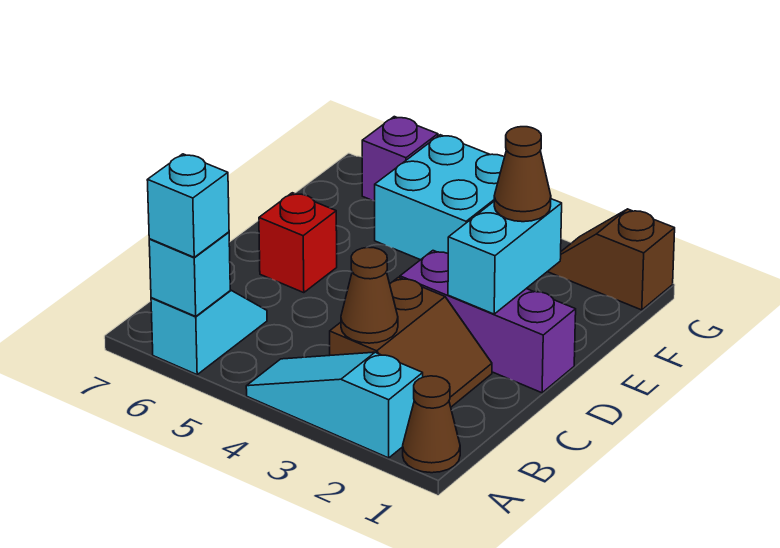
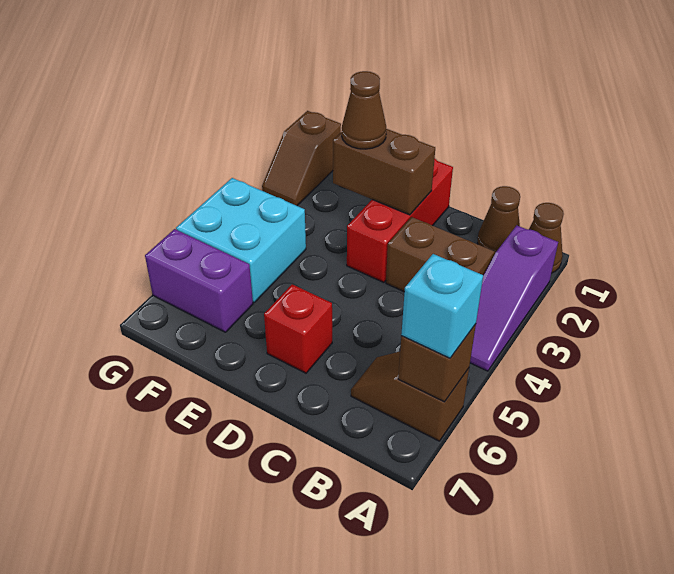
cyan 1x3 slope [246,352,423,458] -> purple 1x3 slope [470,226,558,371]
cyan 1x2 slope [151,290,267,375] -> brown 1x2 slope [351,352,469,441]
cyan 1x1 brick [149,232,230,316] -> brown 1x1 brick [398,324,476,402]
brown 1x1 cone [341,247,398,343] -> brown 1x1 cone moved to [478,186,520,252]
purple 1x3 brick [400,251,576,393] -> red 1x3 brick [347,159,453,282]
cyan 1x2 brick [448,199,562,314] -> brown 1x2 brick [333,129,435,215]
purple 1x1 brick [362,117,438,201] -> purple 1x2 brick [145,229,253,332]

